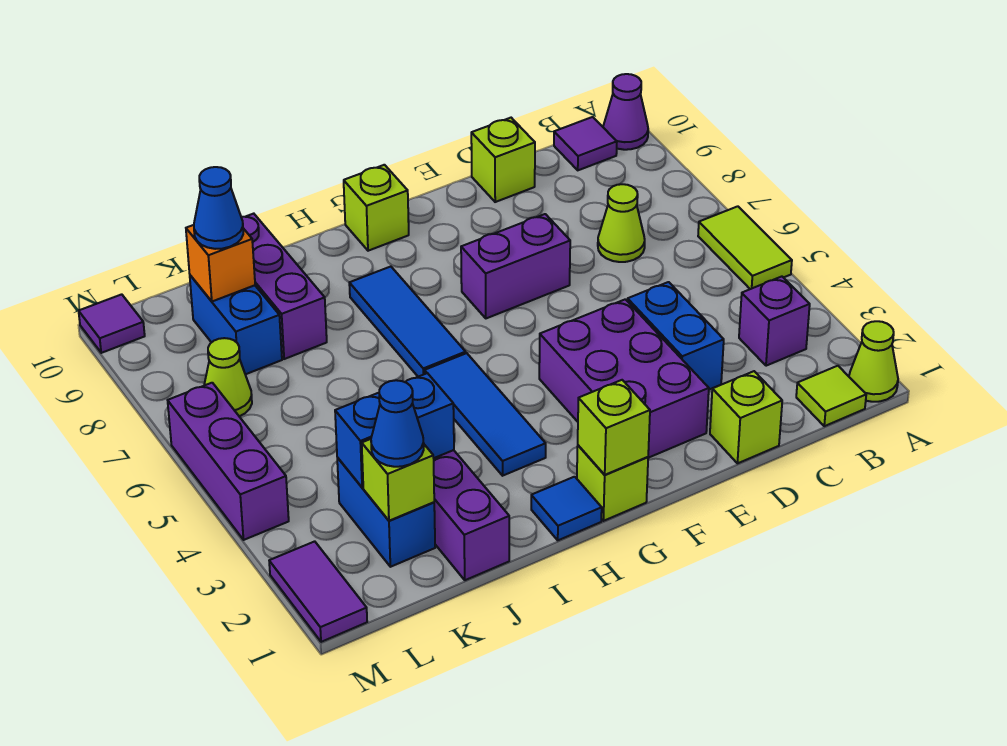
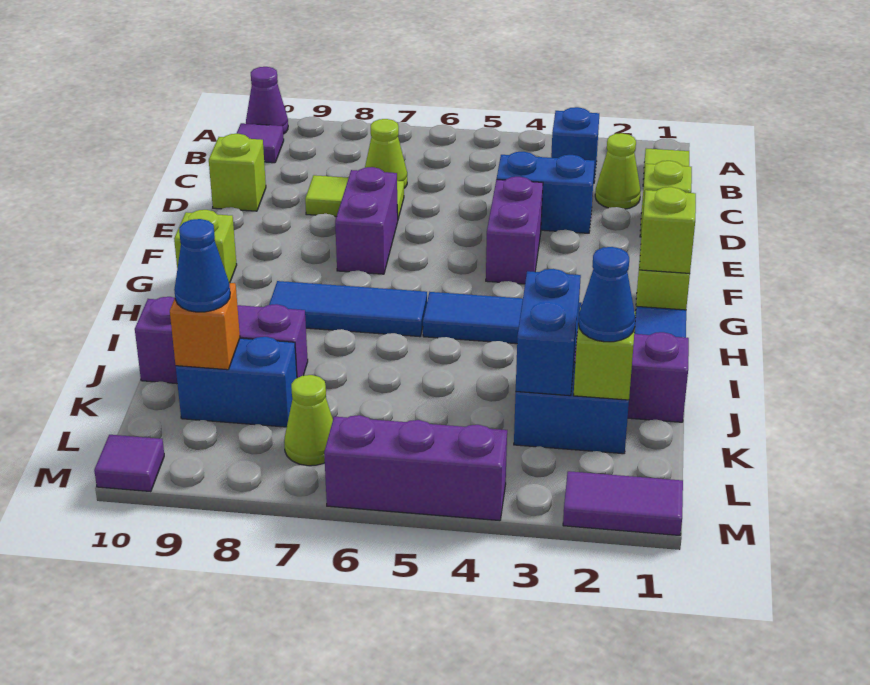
lime 1x1 cone [849,321,898,402] -> lime 1x1 cone moved to [595,133,641,209]
lime 1x2 tile [698,206,792,289] -> lime 1x2 tile moved to [305,175,404,219]
purple 1x1 brick [739,277,810,366] -> blue 1x1 brick [551,107,599,183]
purple 2x3 brick [539,299,709,458] -> purple 1x2 brick [486,177,543,284]

